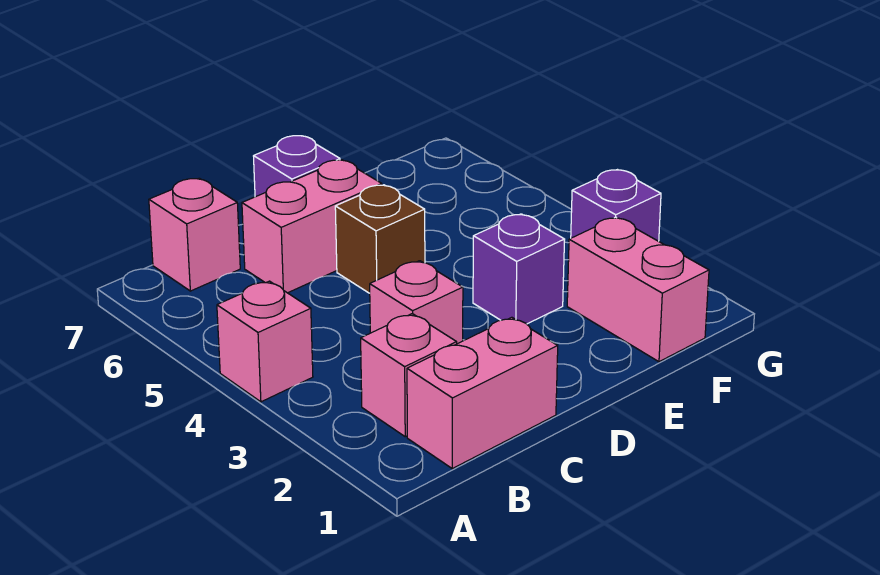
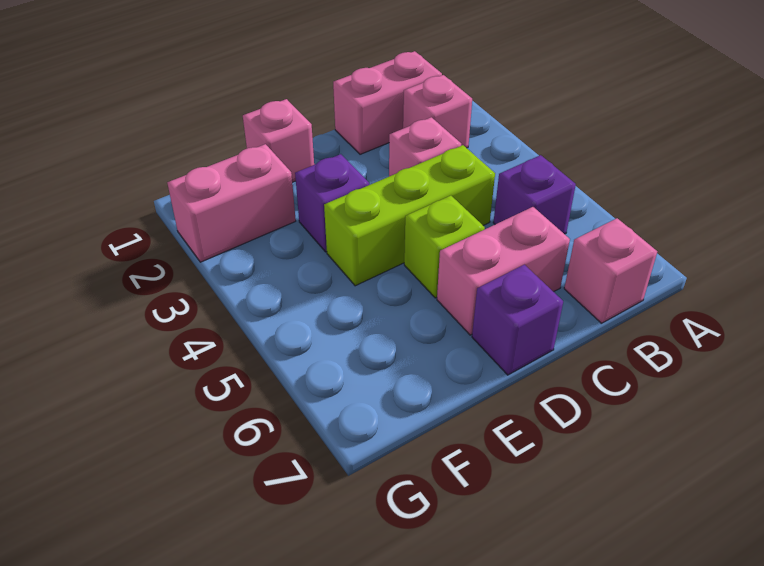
pink 1x1 brick [217,281,313,402] -> pink 1x1 brick moved to [243,99,314,182]
none -> lime 1x3 brick [324,145,495,286]
brown 1x1 brick [335,185,425,293] -> lime 1x1 brick [404,196,485,298]
pink 1x2 brick [567,217,709,362] -> pink 1x2 brick turned to [167,144,296,262]
purple 1x1 brick [571,170,661,241] -> purple 1x1 brick moved to [493,155,576,234]

